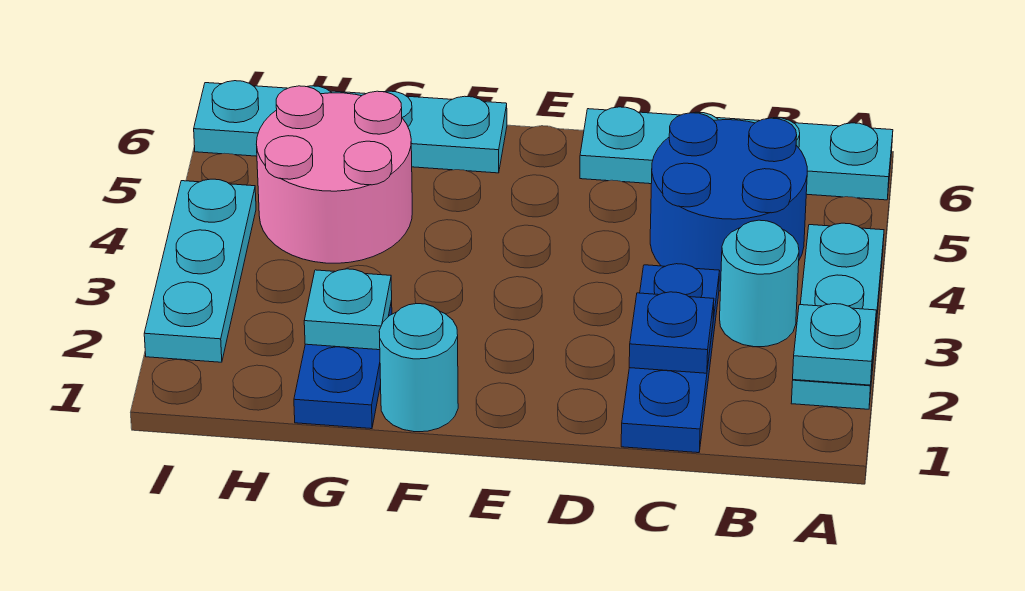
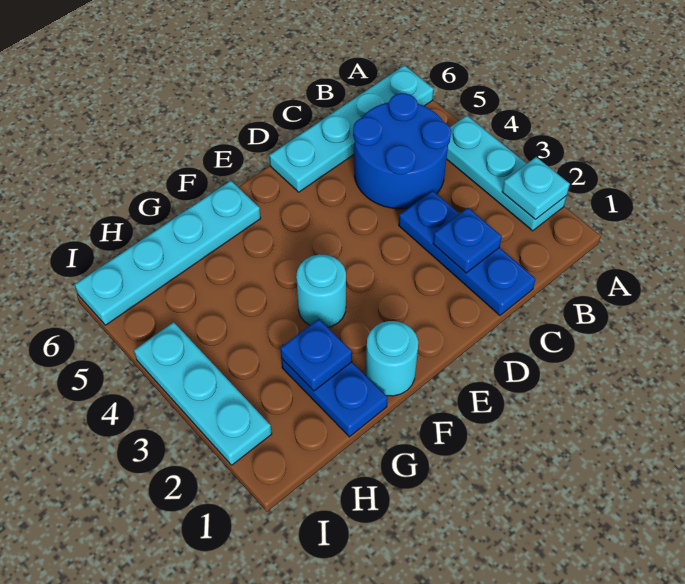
cyan 1x1 round brick [720,220,799,347] -> cyan 1x1 round brick moved to [296,254,346,327]
cyan 1x1 plate [304,269,392,350] -> blue 1x1 plate [280,319,352,391]
pink 2x2 round brick [256,86,412,263] -> none

